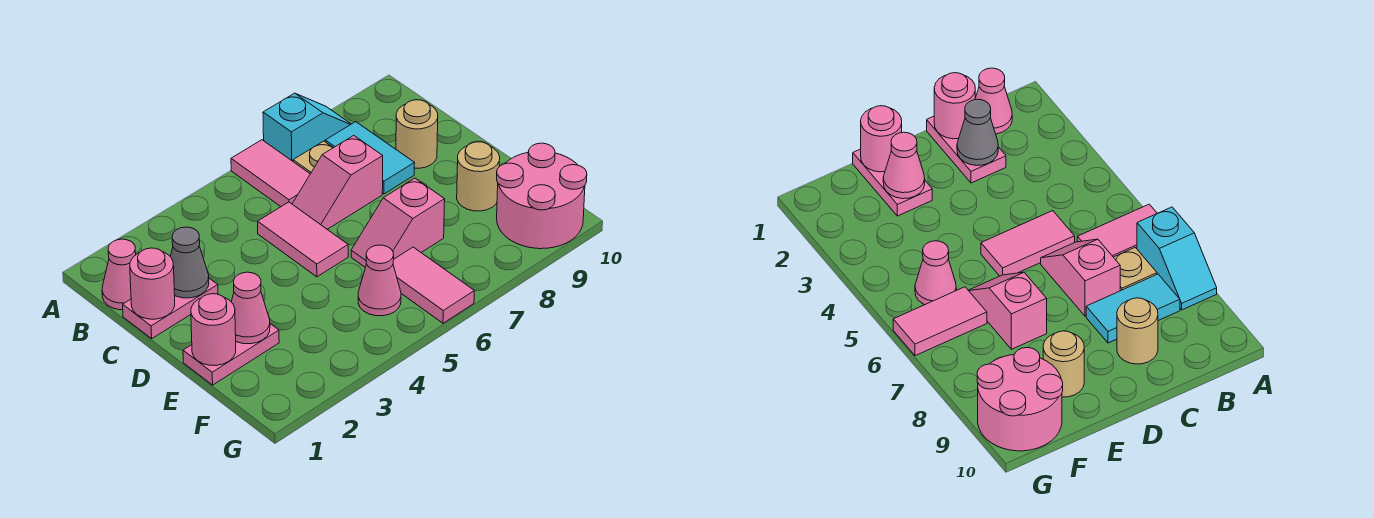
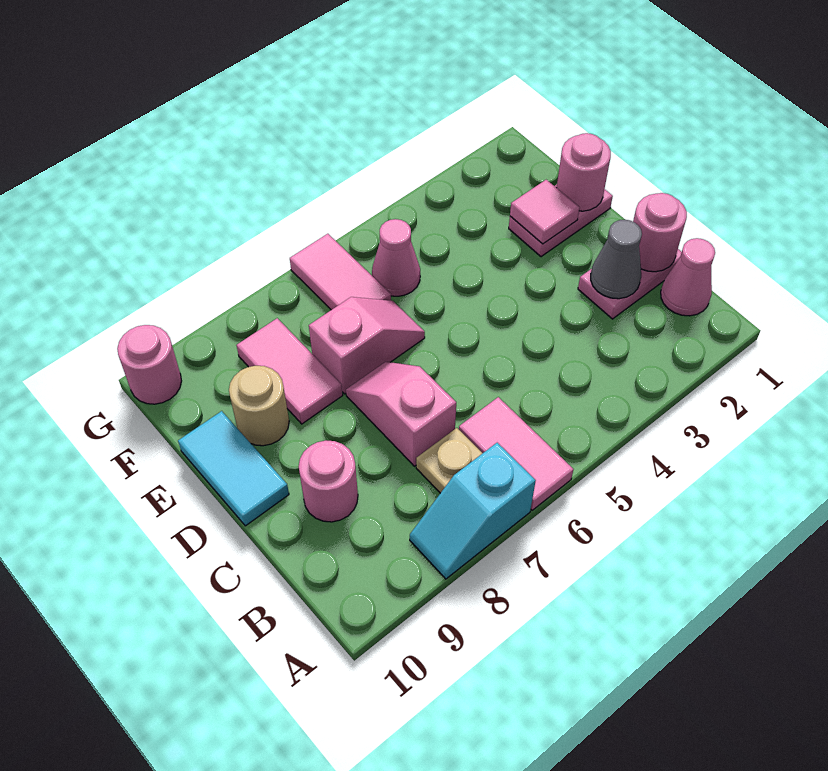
cyan 1x2 tile [325,122,415,194] -> cyan 1x2 tile moved to [178,411,289,526]
pink 1x2 tile [258,202,348,277] -> pink 1x2 tile moved to [236,318,343,424]
pink 1x2 slope [292,136,383,229] -> pink 1x2 slope turned to [346,362,456,466]
tan 1x1 round brick [396,100,438,168] -> pink 1x1 round brick [299,440,358,522]
pink 1x1 cone [231,272,270,344] -> pink 1x1 tile [510,180,580,244]
pink 2x2 round brick [497,143,587,249] -> pink 1x1 round brick [117,325,181,404]

